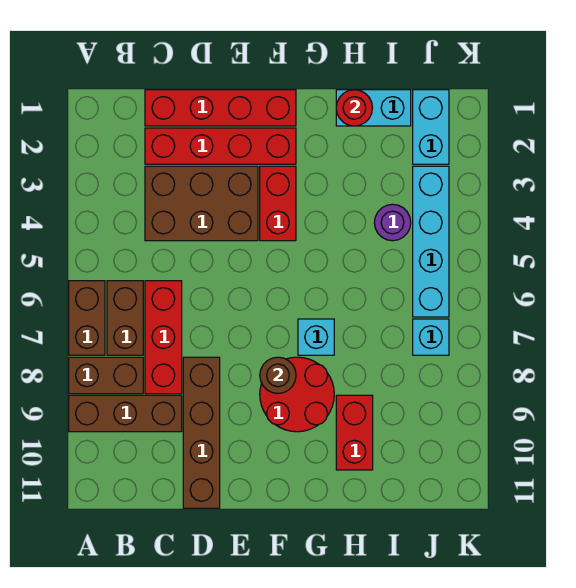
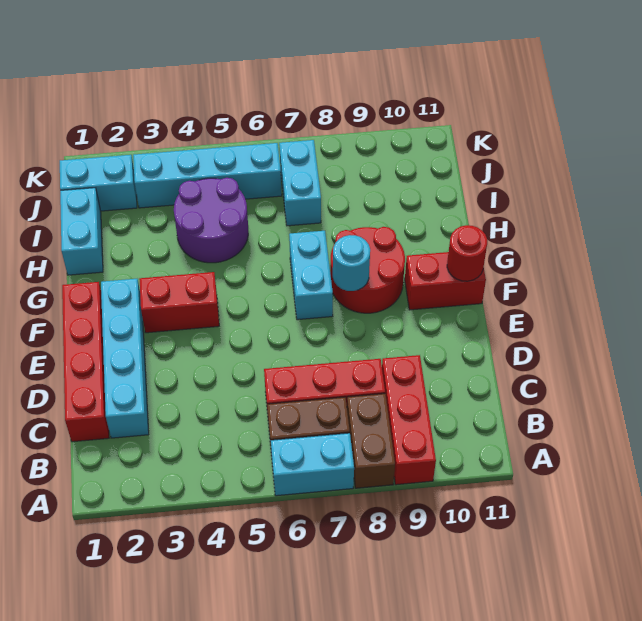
brown 1x2 brick [69,281,105,355] -> cyan 1x2 brick [271,433,354,496]
brown 1x3 brick [69,395,182,432] -> red 1x3 brick [382,355,436,485]
red 1x4 brick [145,128,296,164] -> cyan 1x4 brick [101,279,149,438]
brown 2x3 brick [145,166,258,241] -> none
brown 1x4 brick [183,357,220,508] -> none
brown 1x1 round brick [260,357,296,393] -> cyan 1x1 round brick [333,235,370,291]
cyan 1x1 brick [298,319,334,355] -> cyan 1x2 brick [289,231,333,320]
red 1x1 round brick [336,90,372,126] -> red 1x1 round brick moved to [447,225,487,281]
red 1x2 brick [336,395,373,470] -> red 1x2 brick moved to [405,252,486,310]
purple 1x1 round brick [374,204,411,241] -> purple 2x2 round brick [174,178,248,263]
cyan 1x1 brick [413,319,449,355] -> cyan 1x2 brick [279,140,321,226]

